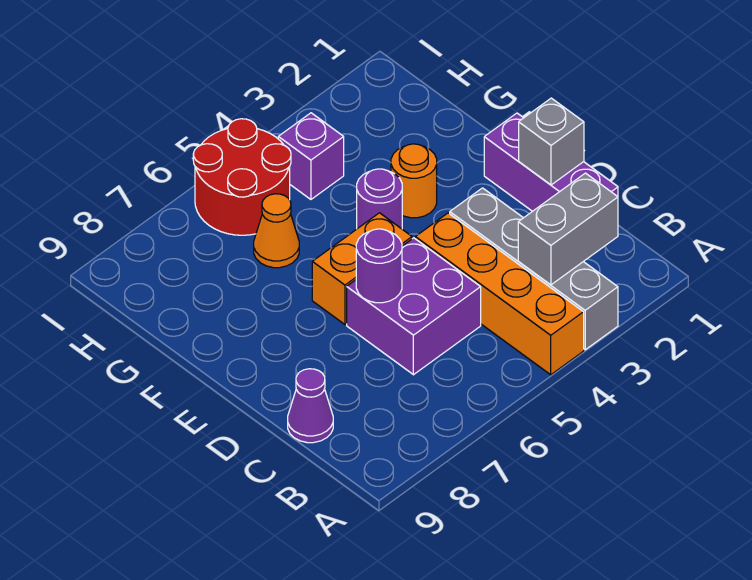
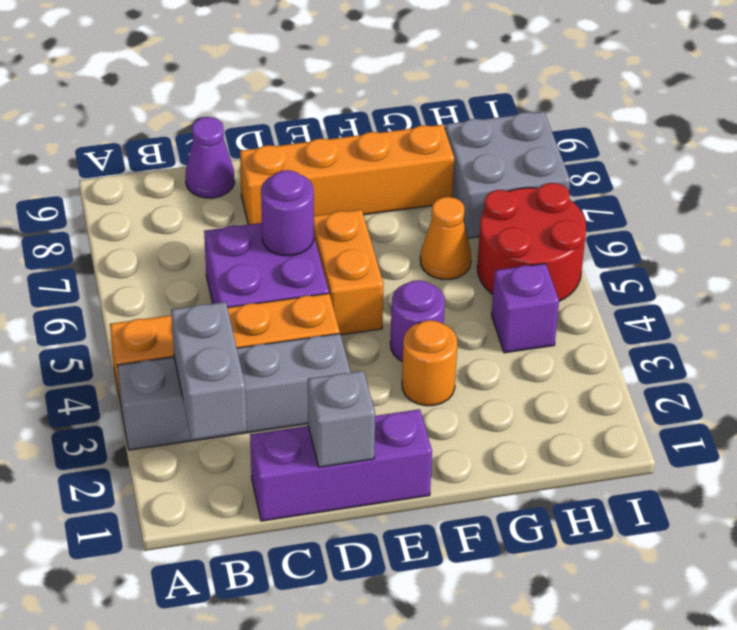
none -> orange 1x4 brick [240,125,454,225]
none -> grey 2x2 brick [445,112,570,238]

